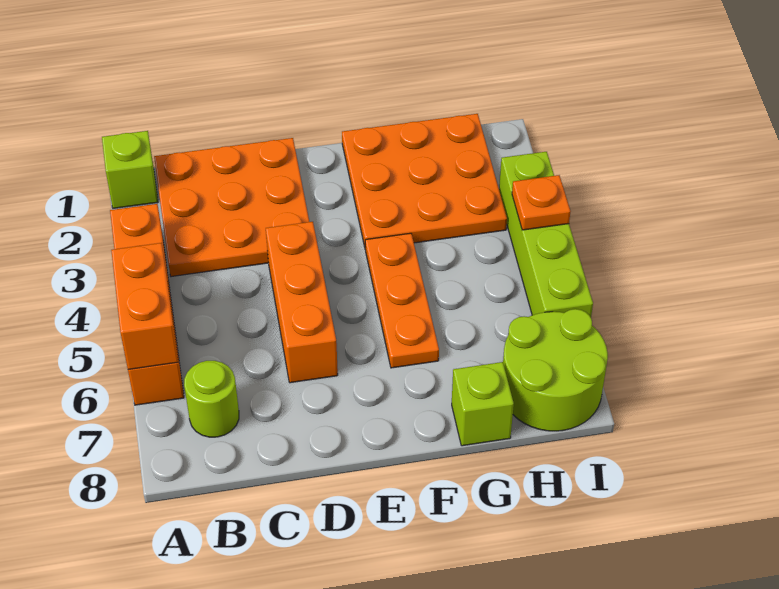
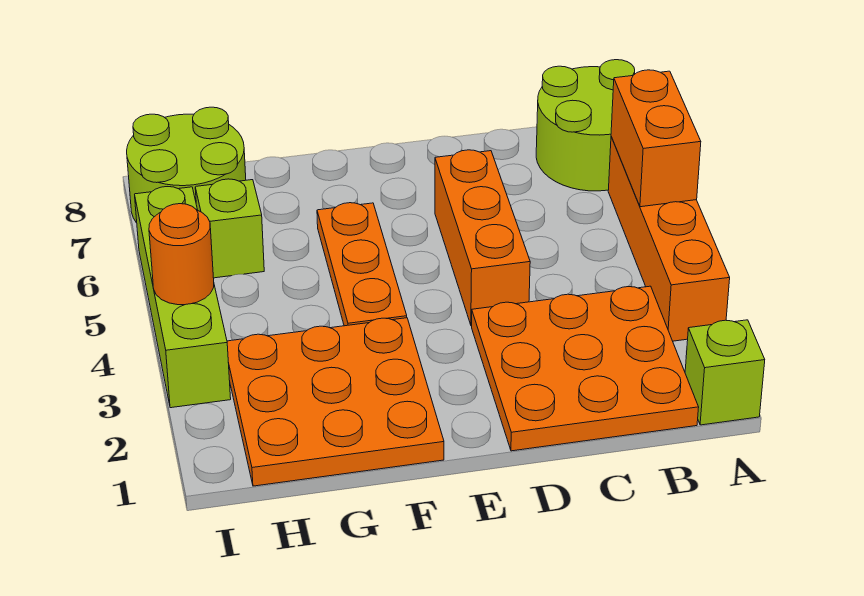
lime 1x1 round brick [184,361,239,437] -> lime 2x2 round brick [536,60,635,191]
lime 1x1 brick [452,362,514,446] -> lime 1x1 brick moved to [195,179,264,278]
orange 1x1 plate [512,175,571,230] -> orange 1x1 round brick [149,204,214,305]

